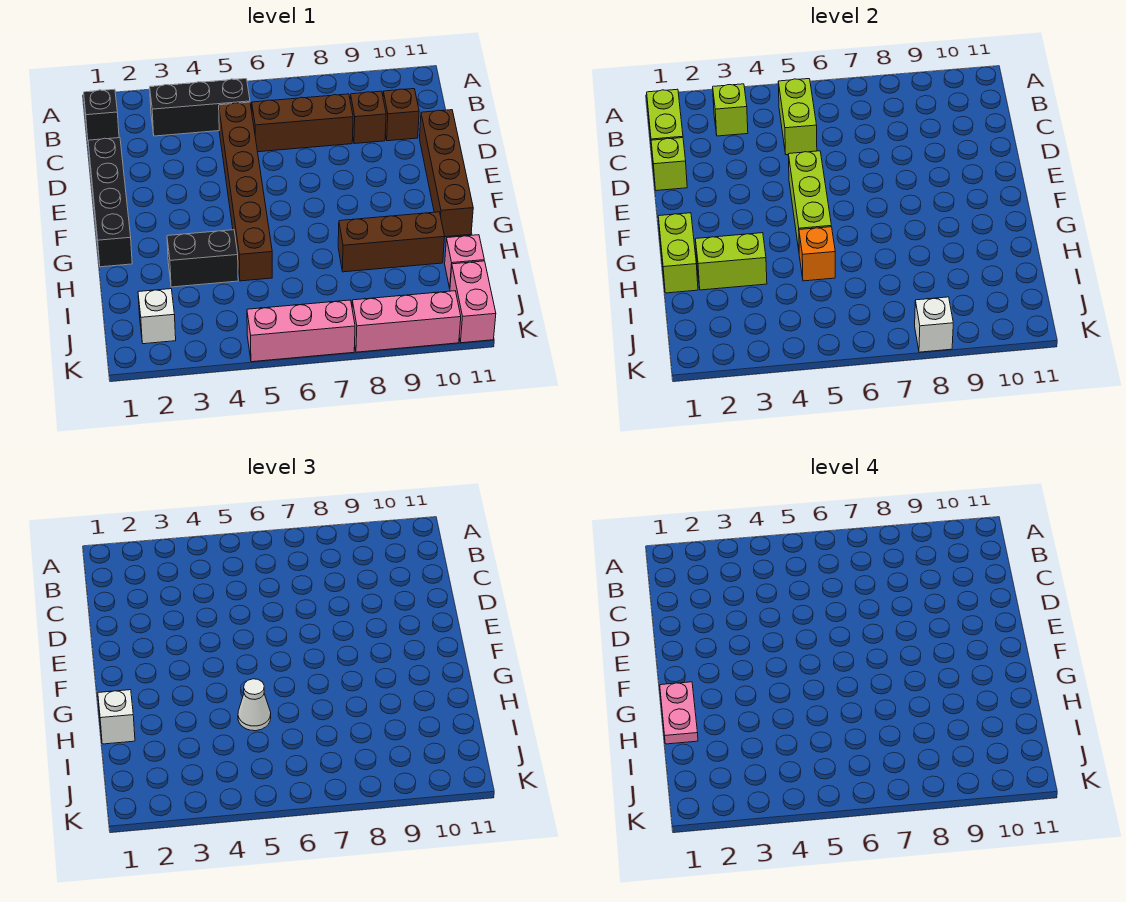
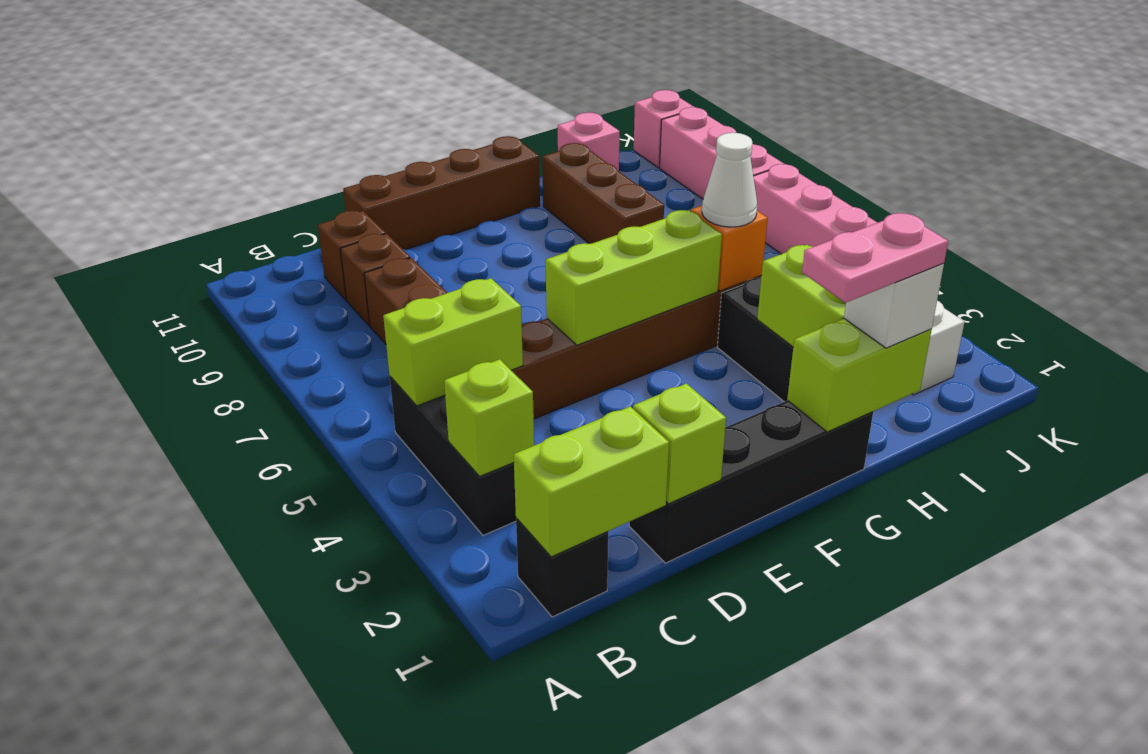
pink 1x2 brick [450,261,496,343] -> pink 1x1 brick [634,90,694,168]
white 1x1 brick [915,297,953,352] -> none

